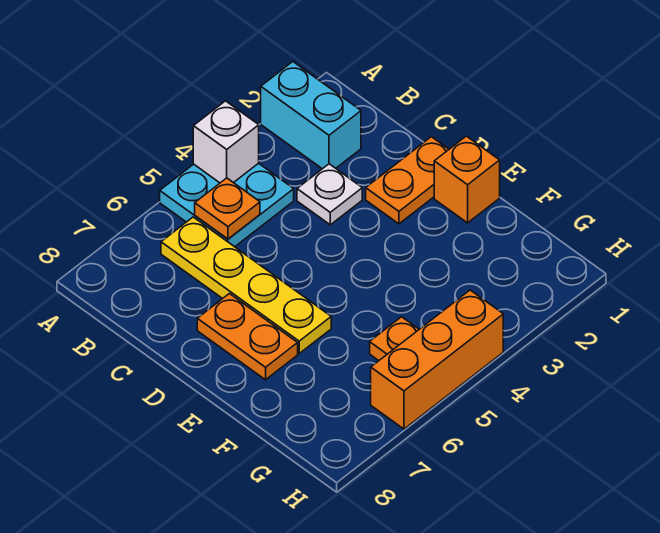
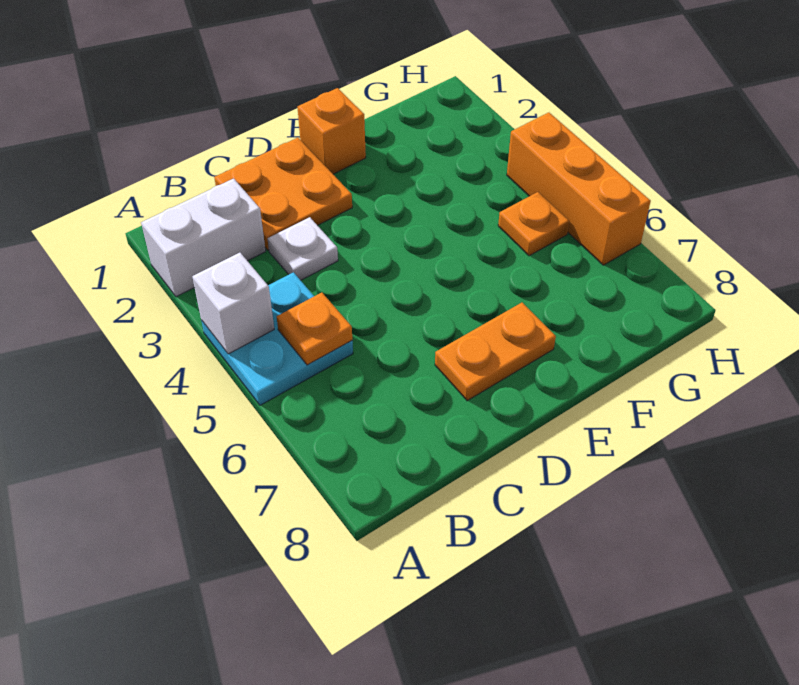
cyan 1x2 brick [261,62,361,169] -> white 1x2 brick [141,179,266,297]
yellow 1x4 plate [161,217,331,353] -> none
orange 1x2 plate [366,137,449,224] -> orange 2x2 plate [214,138,352,250]

